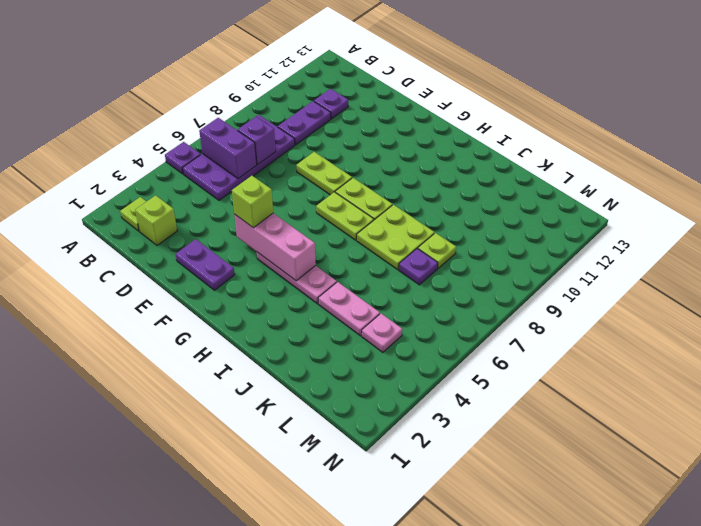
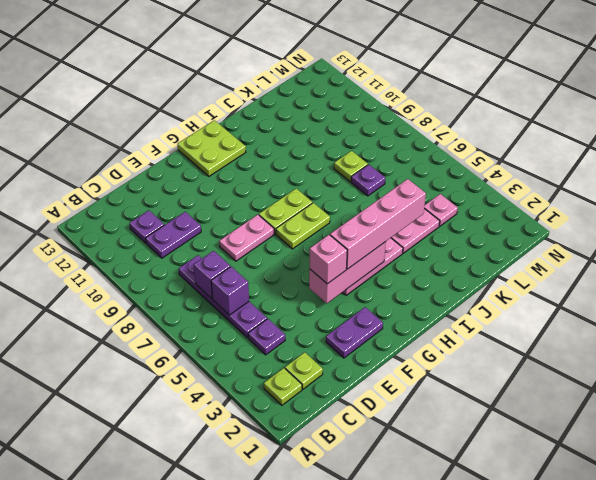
purple 1x1 plate [165,142,201,174] -> purple 1x1 plate moved to [248,319,285,355]
purple 2x4 plate [183,115,295,200] -> purple 1x4 plate [179,255,267,338]
purple 1x2 brick [199,118,257,179] -> purple 1x1 brick [211,267,249,315]
lime 1x1 brick [135,195,177,245] -> lime 1x1 plate [285,352,323,389]
purple 1x2 plate [278,101,331,145] -> purple 1x2 plate turned to [146,212,201,258]
lime 1x2 plate [296,152,352,195] -> pink 1x2 plate [219,215,274,261]
lime 1x1 brick [232,176,273,228] -> pink 1x1 brick [310,235,347,284]
none -> pink 1x4 brick [330,179,426,269]
lime 2x2 plate [357,205,434,269] -> lime 2x2 plate moved to [178,120,246,176]

